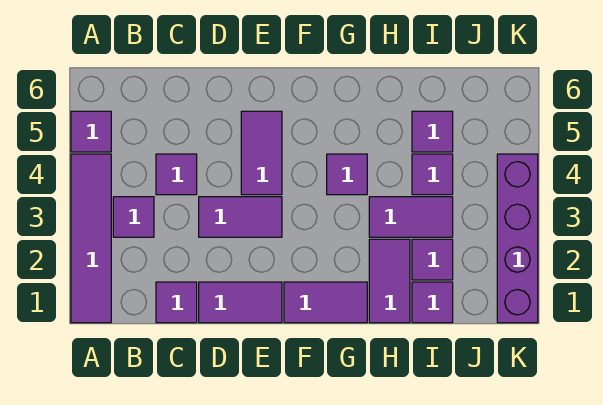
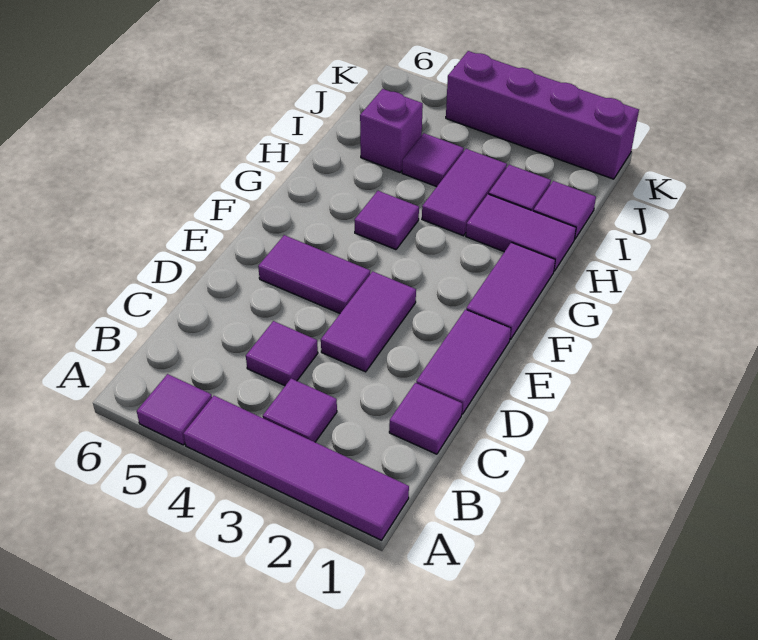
purple 1x1 tile [412,111,453,152] -> purple 1x1 brick [360,89,423,173]

